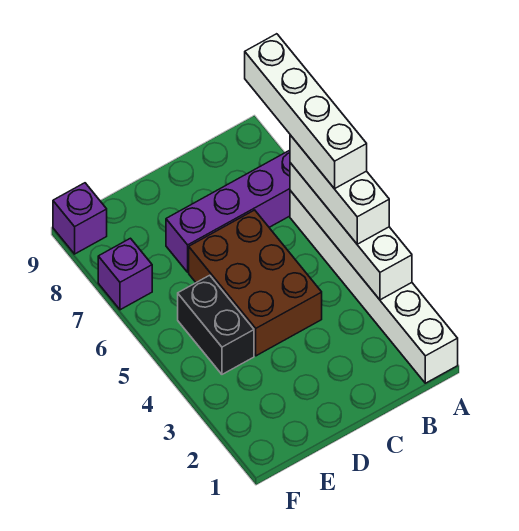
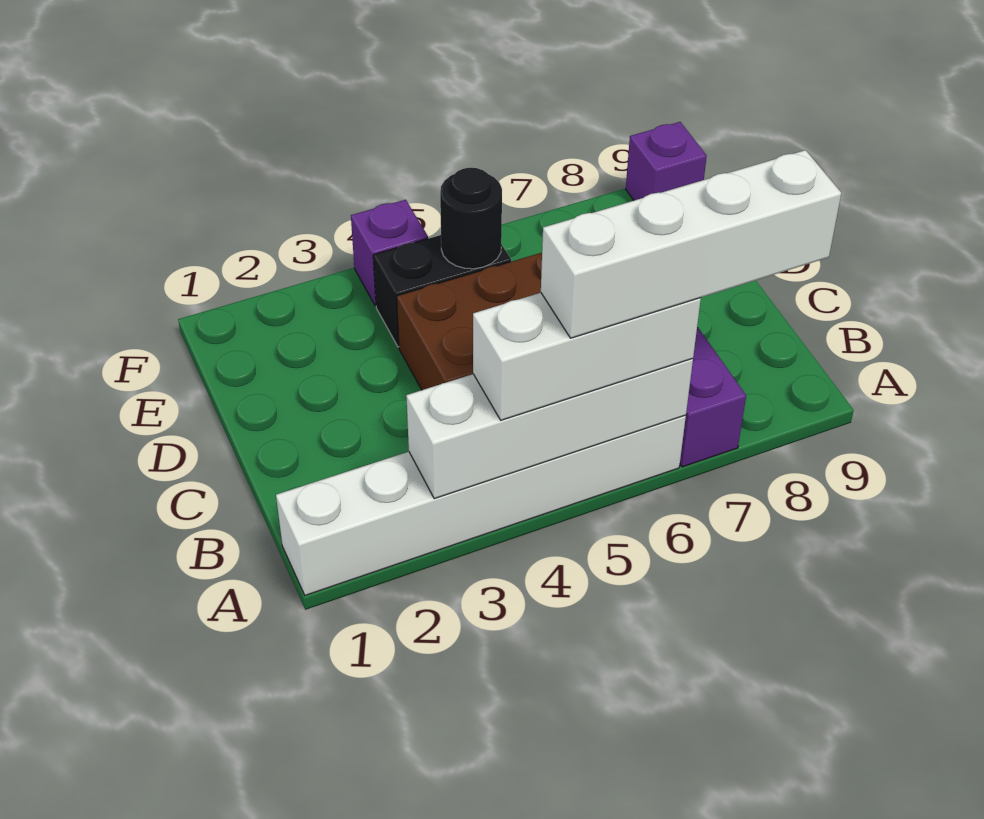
none -> black 1x1 round brick [440,168,502,269]
purple 1x1 brick [98,238,152,310] -> purple 1x1 brick moved to [351,200,428,306]

